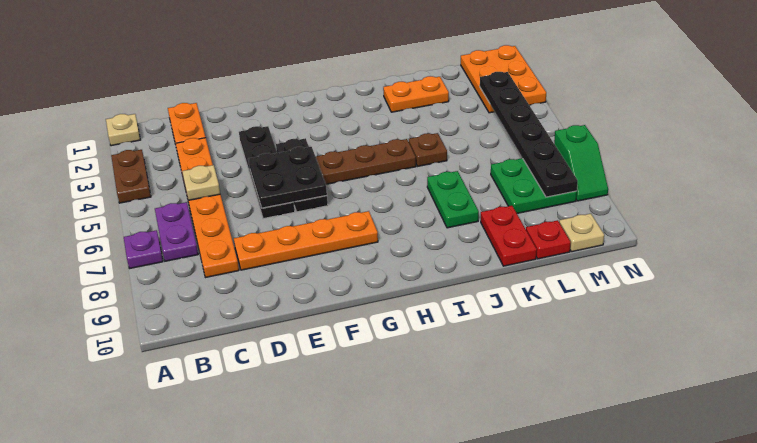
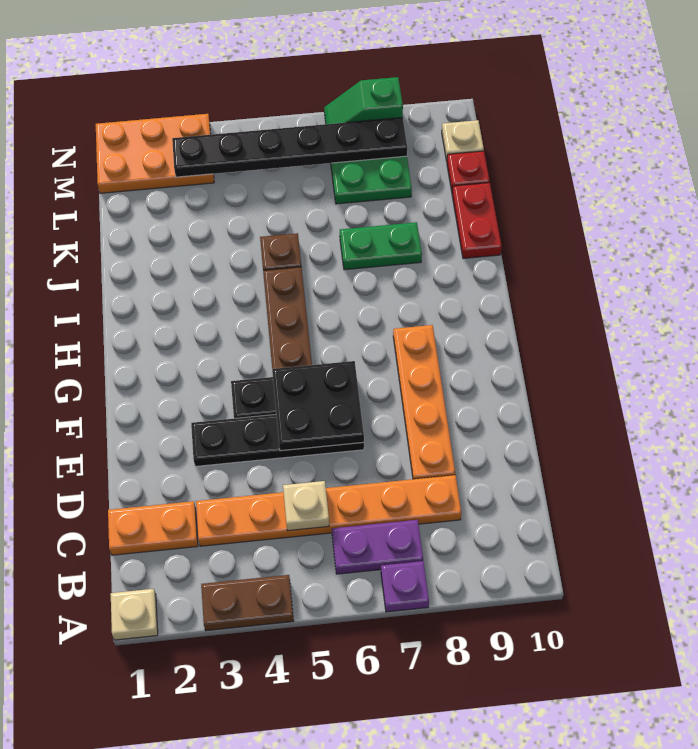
orange 1x2 plate [383,76,449,112] -> none
red 1x2 plate [481,206,537,266] -> red 1x2 plate turned to [452,183,502,259]
green 1x2 slope [554,125,608,201] -> green 1x2 slope turned to [324,77,403,124]

